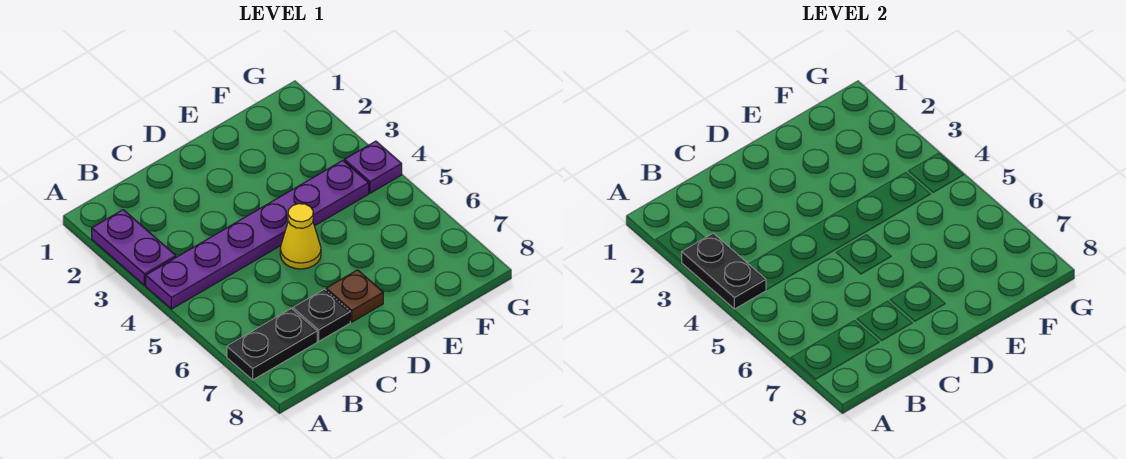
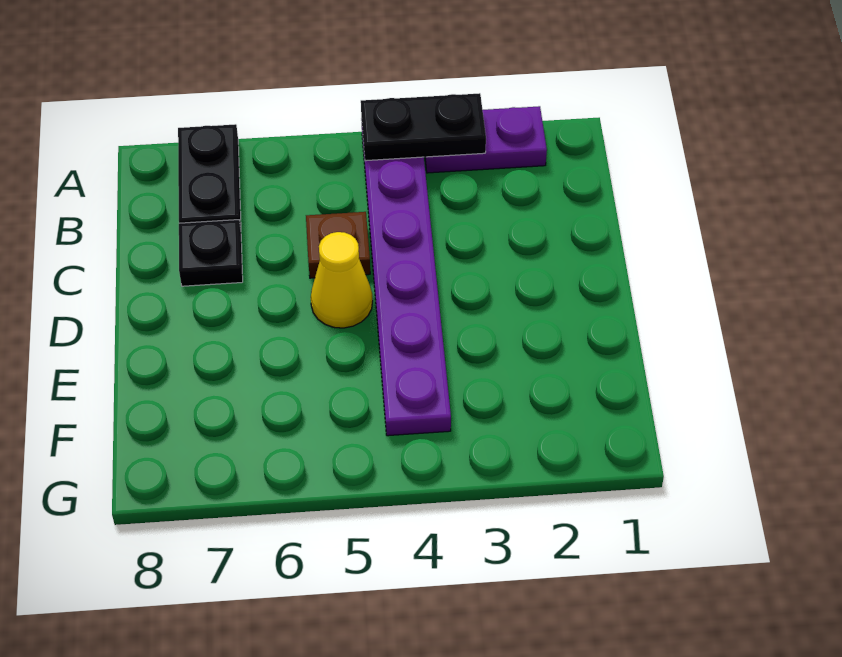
brown 1x1 plate [326,270,383,322] -> brown 1x1 plate moved to [306,212,370,278]
purple 1x1 plate [344,141,402,193] -> none

